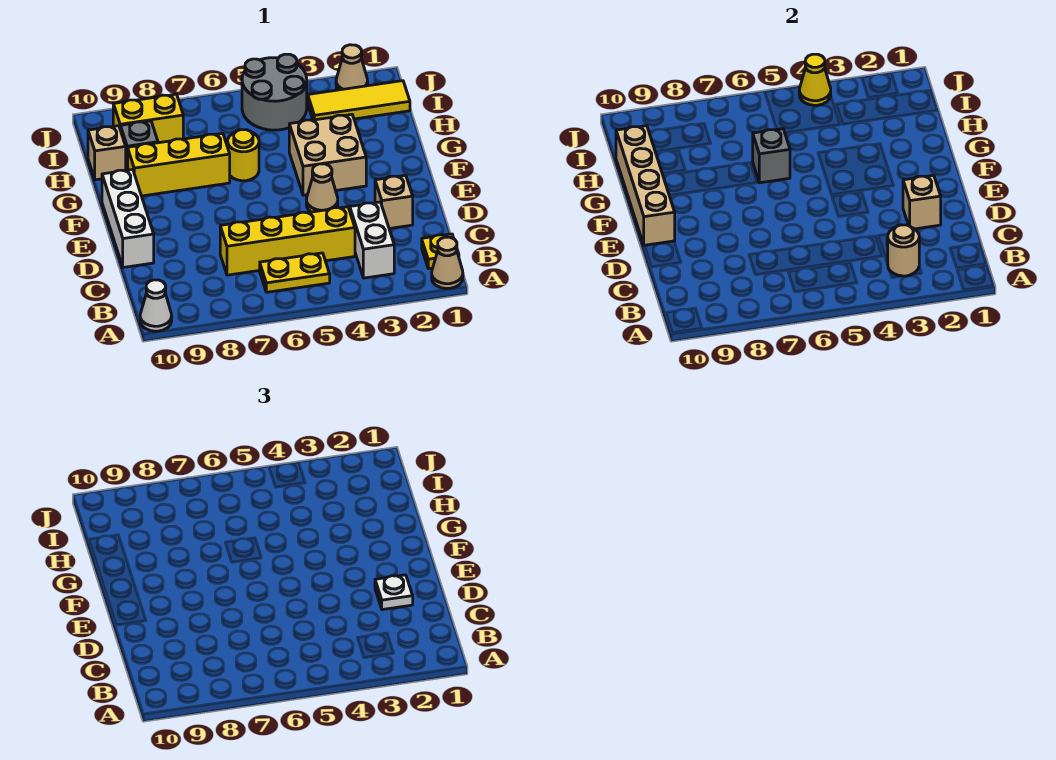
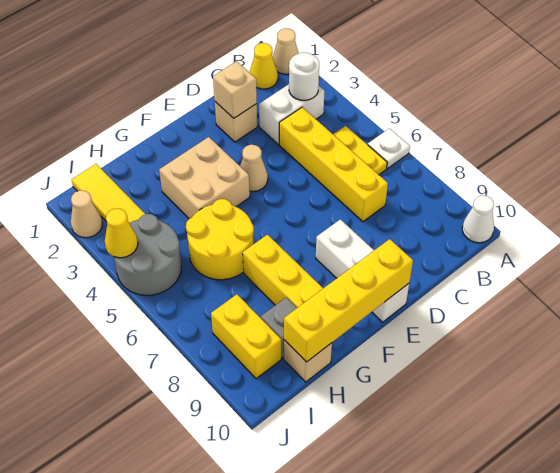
yellow 1x1 plate [422,234,459,269] -> yellow 1x1 cone [250,43,278,89]
tan 1x1 round brick [888,225,919,276] -> white 1x1 round brick [289,52,319,100]
white 1x1 plate [375,575,413,610] -> white 1x1 plate moved to [368,128,410,168]
white 1x3 brick [102,169,154,267] -> white 1x3 brick turned to [316,219,409,322]
tan 1x4 brick [616,126,675,245] -> yellow 1x4 brick [284,239,413,362]
yellow 1x1 round brick [228,130,259,181] -> yellow 2x2 round brick [186,199,254,280]
grey 1x1 brick [753,129,790,183] -> none

